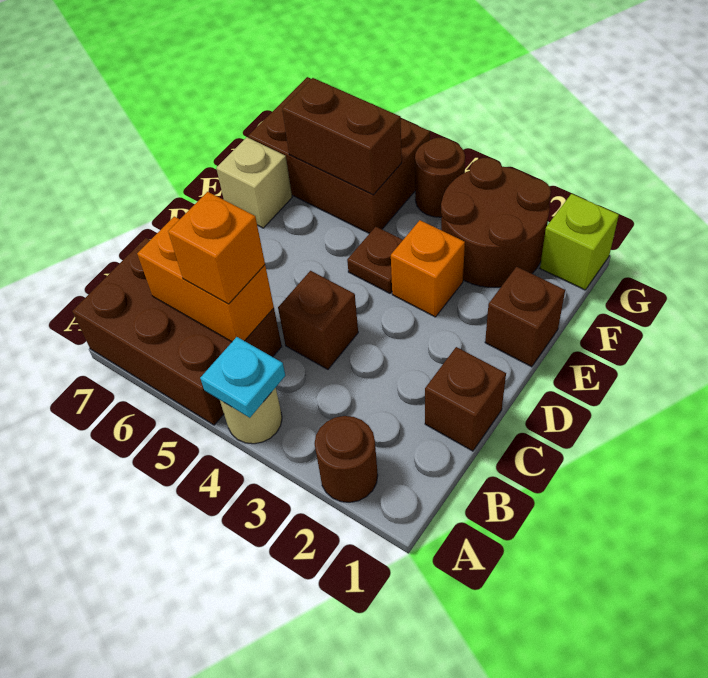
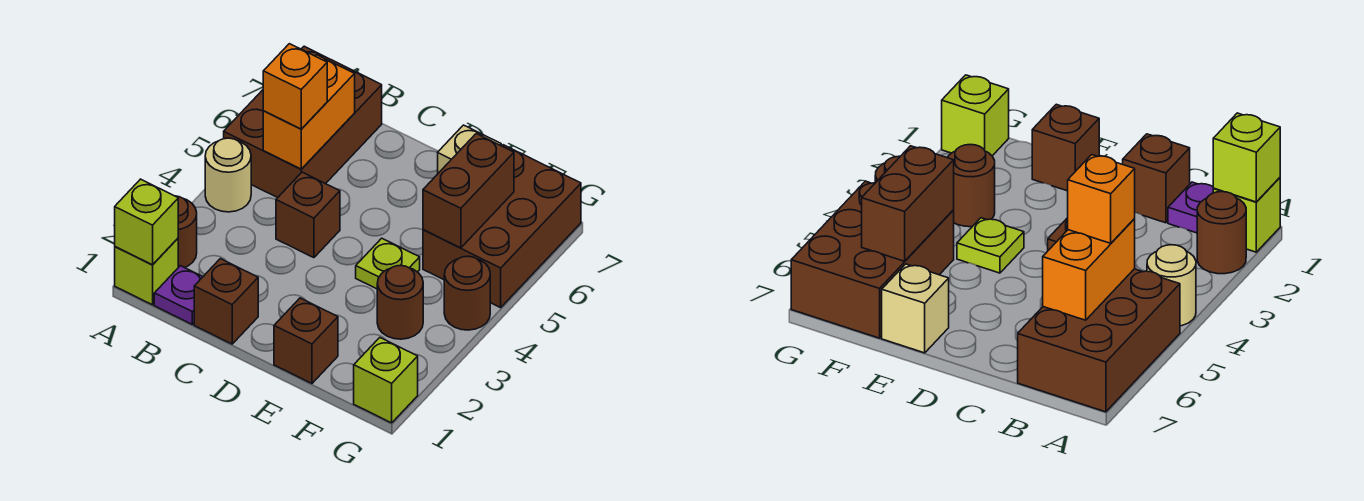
none -> lime 1x1 brick [115,239,178,305]
none -> lime 1x1 brick [115,179,178,265]
cyan 1x1 plate [200,337,285,418] -> none
none -> purple 1x1 plate [154,266,203,324]
orange 1x1 brick [391,220,465,317] -> none
brown 1x1 plate [347,227,403,293] -> lime 1x1 plate [356,238,420,289]
brown 2x2 round brick [441,158,551,287] -> brown 1x1 round brick [377,266,423,339]

